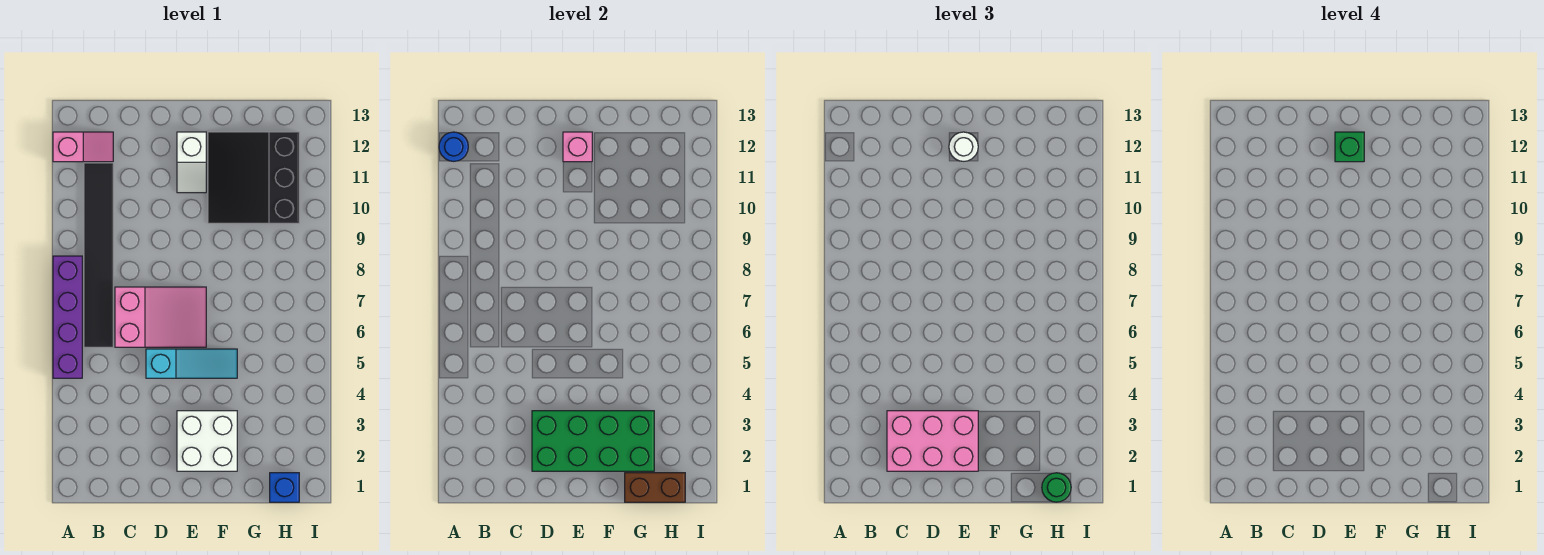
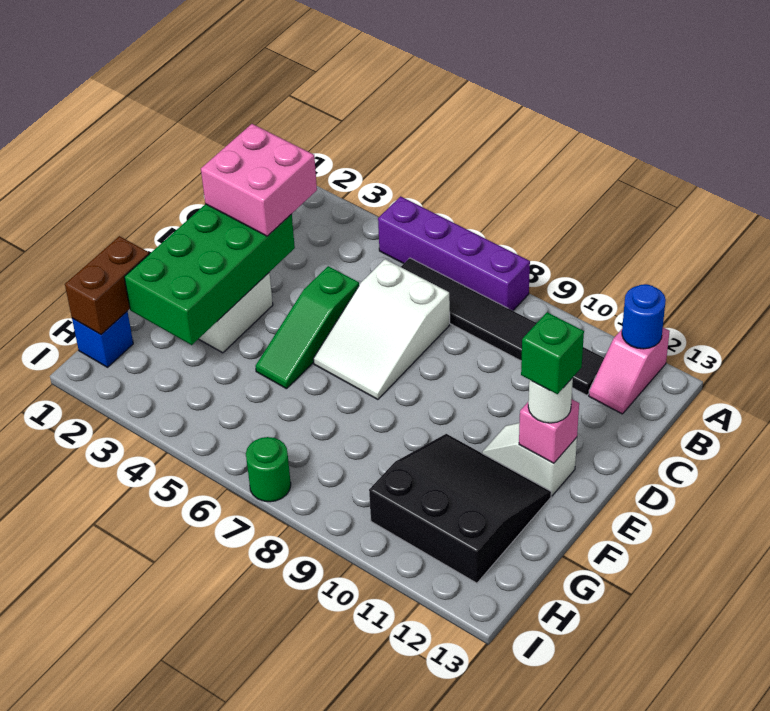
pink 2x3 brick [887,411,978,471] -> pink 2x2 brick [201,124,317,236]
pink 2x3 slope [115,287,206,347] -> white 2x3 slope [313,259,450,399]
cyan 1x3 slope [146,349,237,378] -> green 1x3 slope [256,266,359,389]
green 1x1 round brick [1042,473,1071,502] -> green 1x1 round brick moved to [246,437,291,502]

